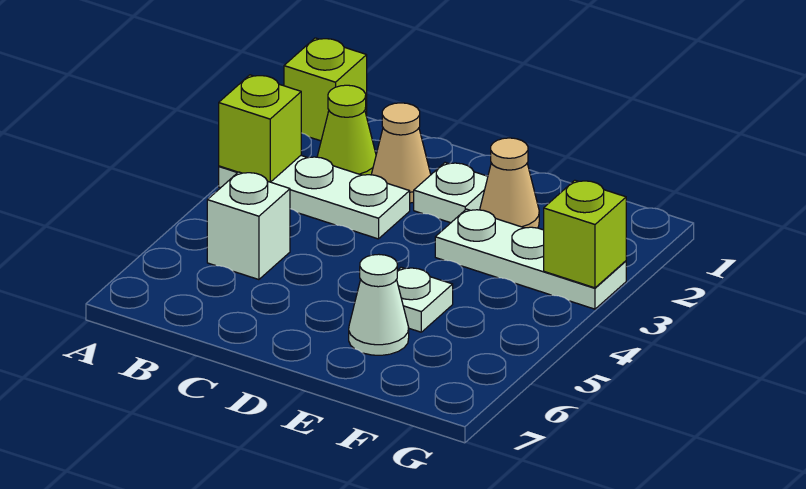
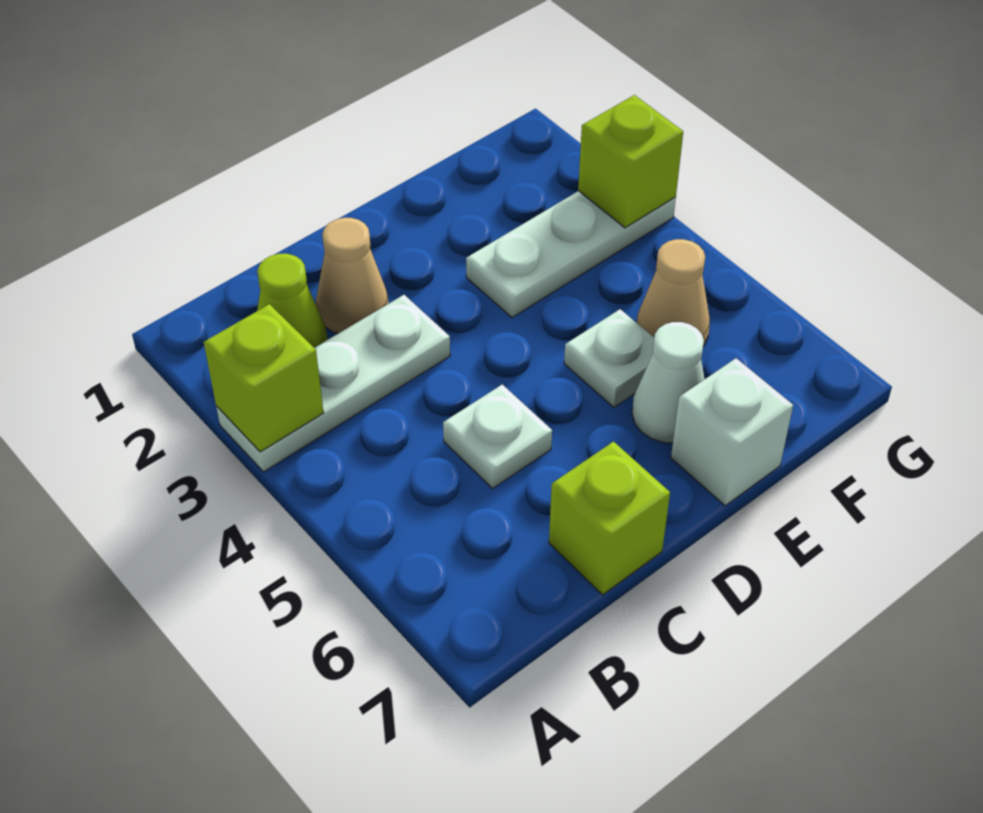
lime 1x1 brick [284,38,367,141] -> lime 1x1 brick moved to [549,442,670,595]
white 1x1 brick [207,172,290,280] -> white 1x1 brick moved to [671,358,793,506]
white 1x1 plate [414,163,488,223] -> white 1x1 plate moved to [443,385,552,489]
tan 1x1 cone [480,138,539,228] -> tan 1x1 cone moved to [637,239,710,346]

